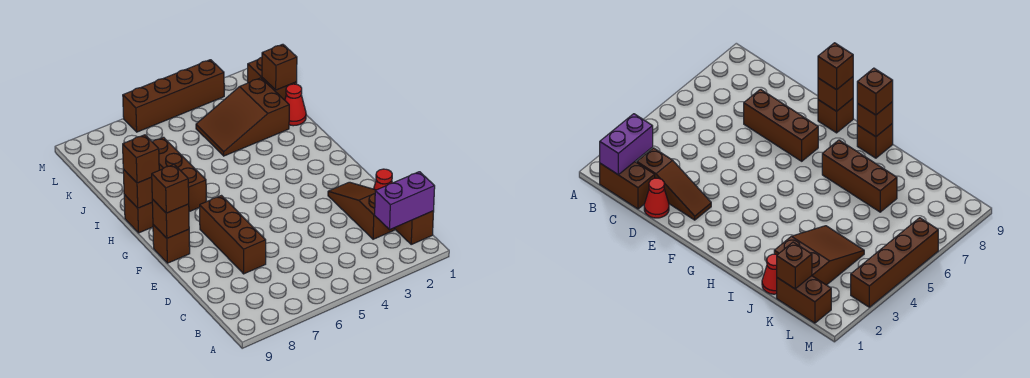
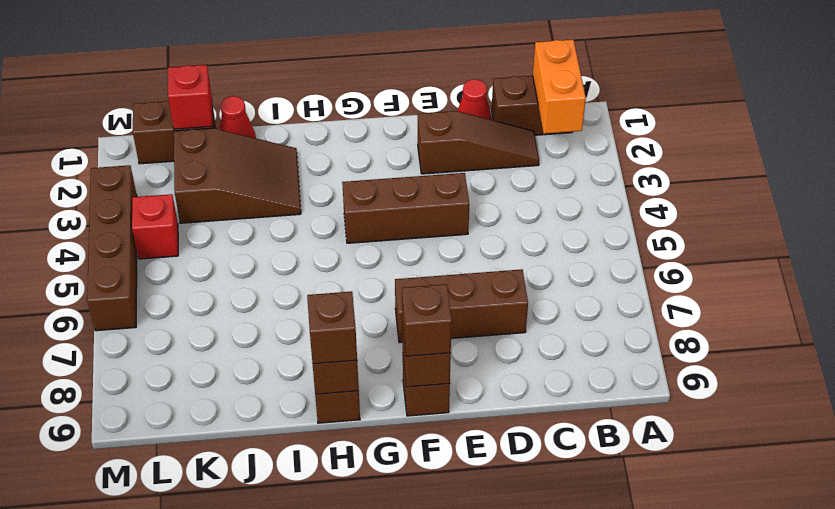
purple 1x2 brick [375,172,435,229] -> orange 1x2 brick [533,40,586,134]
brown 1x3 slope [328,182,395,239] -> brown 1x3 slope turned to [418,111,539,174]
brown 1x3 brick [153,137,206,212] -> brown 1x3 brick moved to [342,173,469,243]
brown 2x3 slope [196,78,289,156] -> brown 2x3 slope turned to [174,128,301,223]
brown 1x1 brick [262,44,297,90] -> red 1x1 brick [168,65,213,129]
none -> red 1x1 brick [132,194,178,259]

